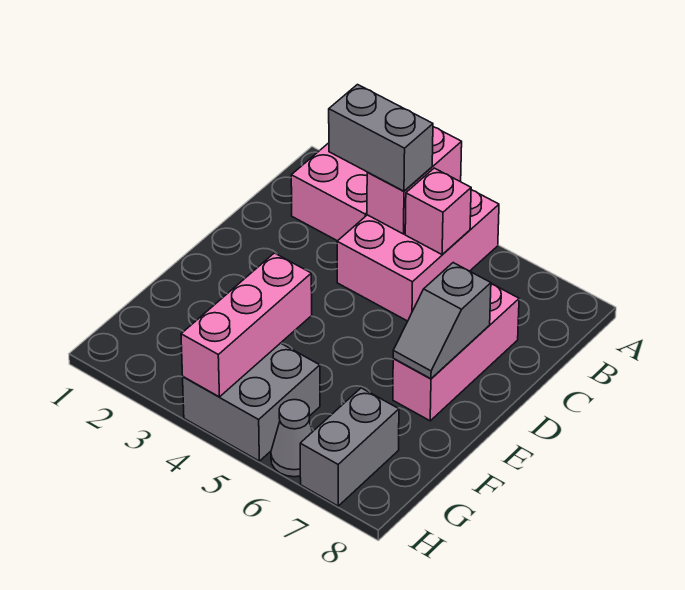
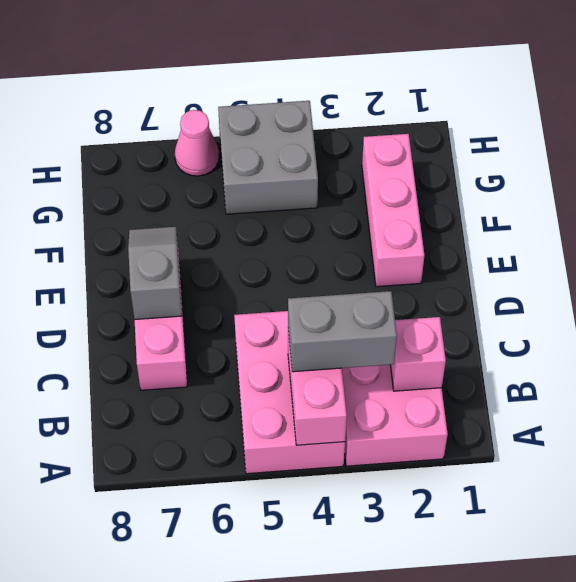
pink 1x1 brick [405,168,471,255] -> pink 1x1 brick moved to [391,317,446,391]
pink 1x3 brick [181,253,312,397] -> pink 1x3 brick moved to [362,134,424,287]
grey 1x2 brick [300,388,399,506] -> none
grey 1x1 cone [271,400,313,477] -> pink 1x1 cone [175,110,219,176]

